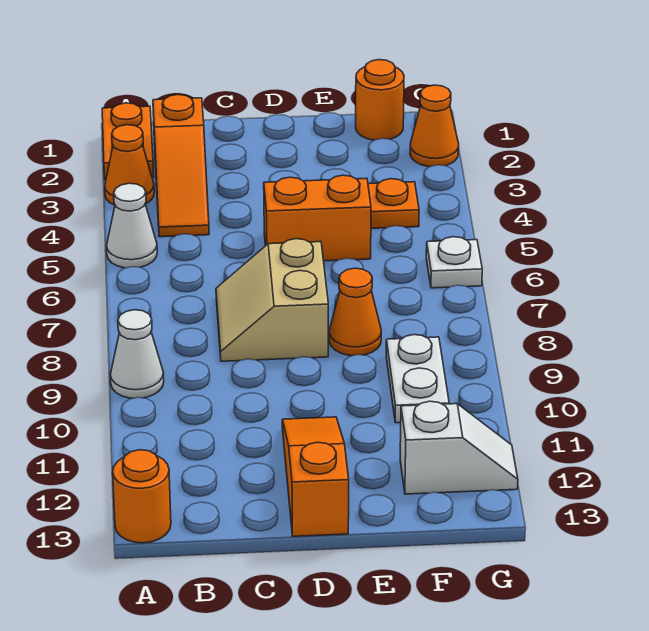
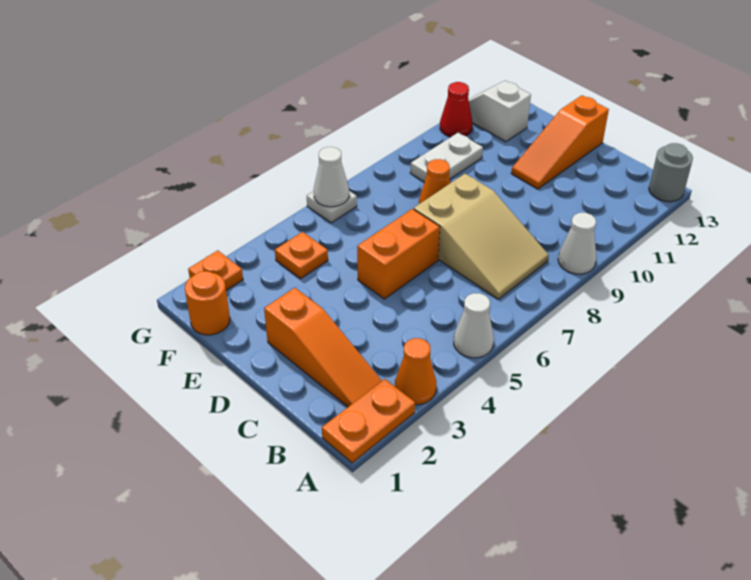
orange 1x1 round brick [113,450,171,543] -> grey 1x1 round brick [649,143,693,202]
orange 1x3 slope [153,95,209,237] -> orange 1x3 slope turned to [264,288,382,407]
tan 2x2 slope [216,239,328,361] -> tan 2x3 slope [414,174,549,299]
orange 1x2 brick [264,175,371,261] -> orange 1x2 brick turned to [357,209,440,299]
orange 1x1 cone [410,85,459,167] -> orange 1x1 plate [188,250,243,291]
none -> white 1x1 cone [314,147,349,207]
none -> red 1x1 cone [440,82,473,137]

